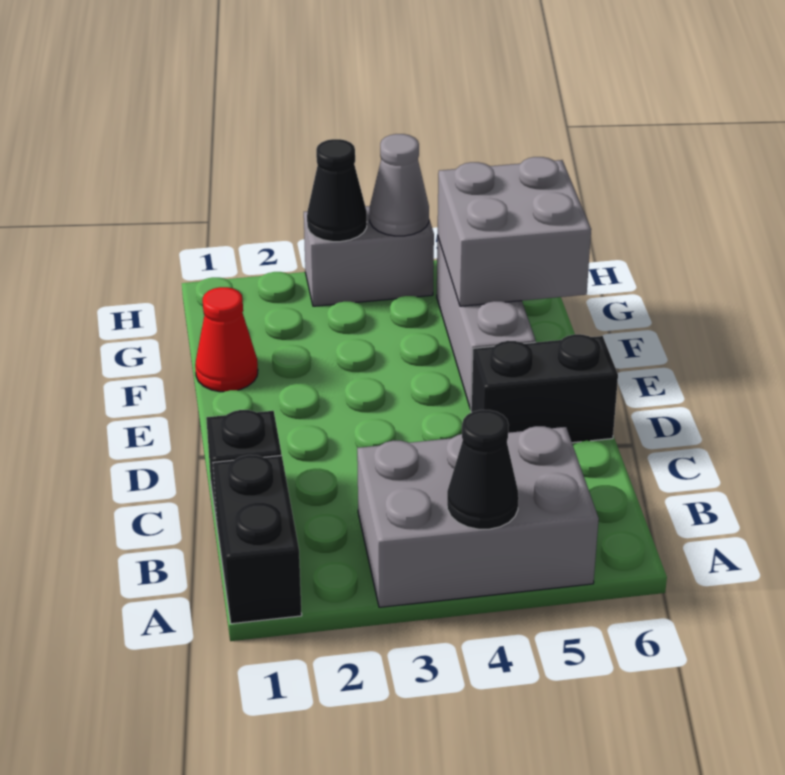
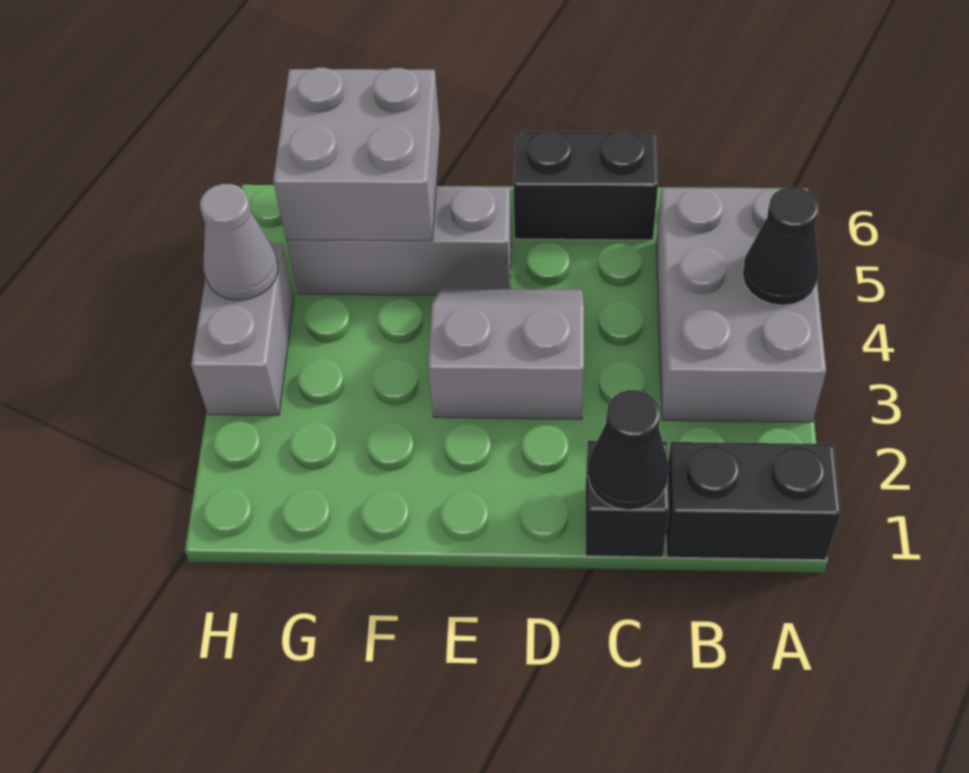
none -> grey 2x2 slope [428,288,584,419]
black 1x2 brick [471,334,618,443] -> black 1x2 brick turned to [514,131,658,240]
red 1x1 cone [195,287,258,392] -> none
black 1x1 cone [307,139,367,242] -> black 1x1 cone moved to [588,390,669,510]

